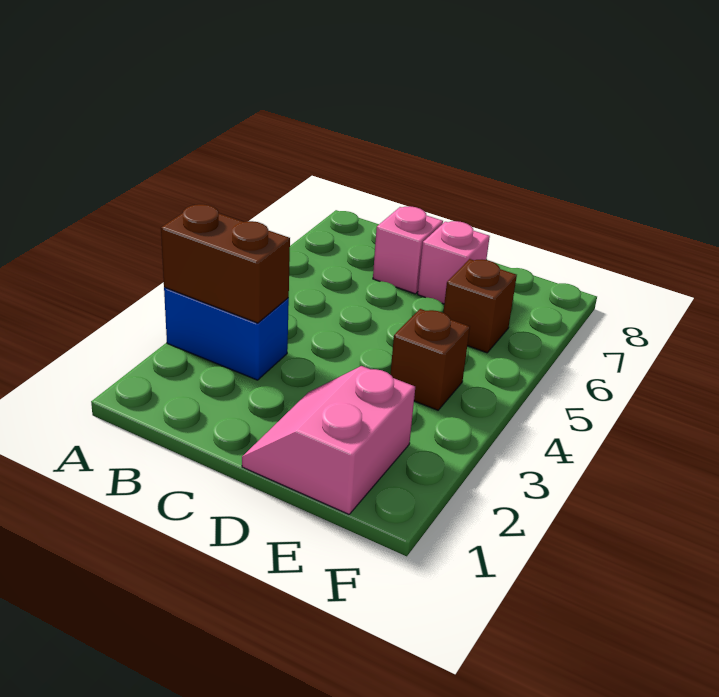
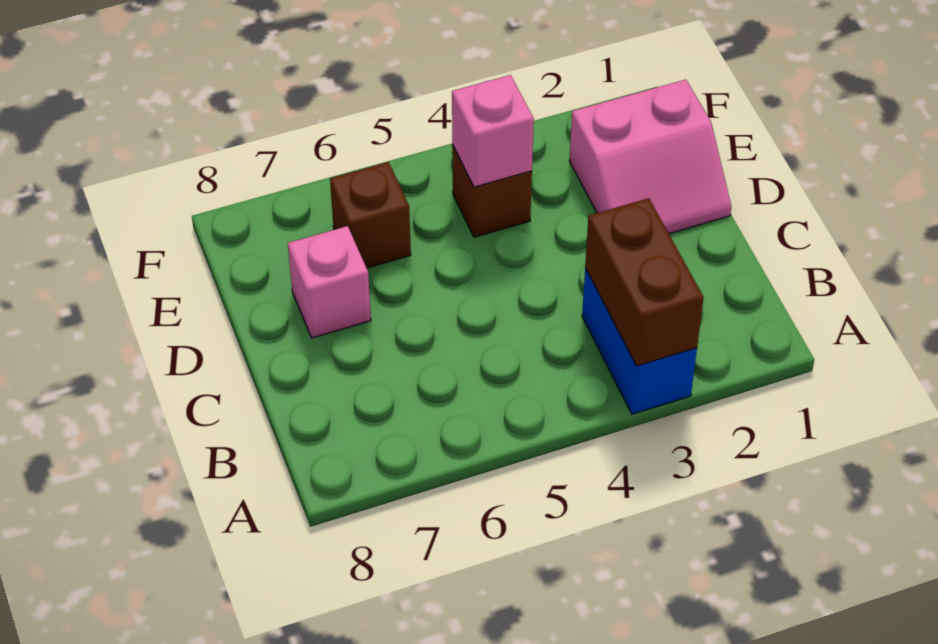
pink 1x1 brick [373,206,443,294] -> pink 1x1 brick moved to [452,75,534,187]

